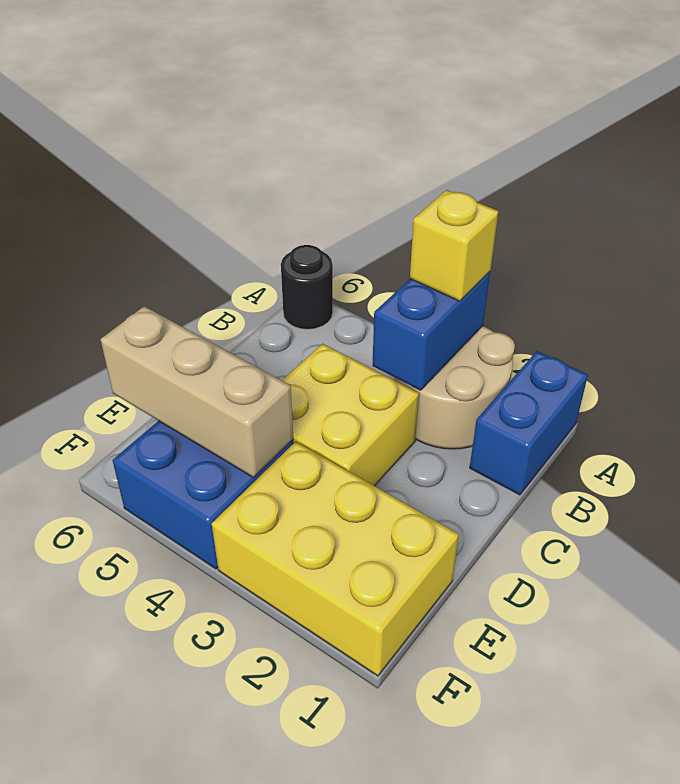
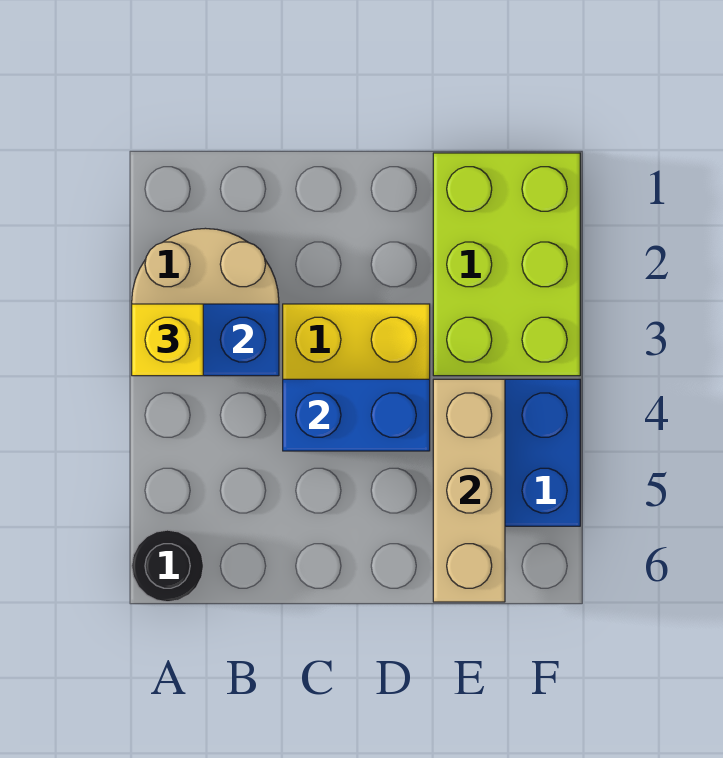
blue 1x2 brick [470,351,588,495] -> blue 1x2 brick moved to [283,379,430,451]
yellow 2x3 brick [212,442,459,676] -> lime 2x3 brick [433,153,580,376]

